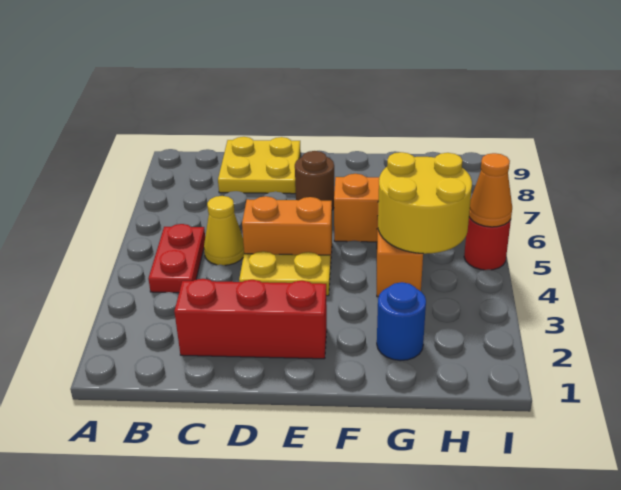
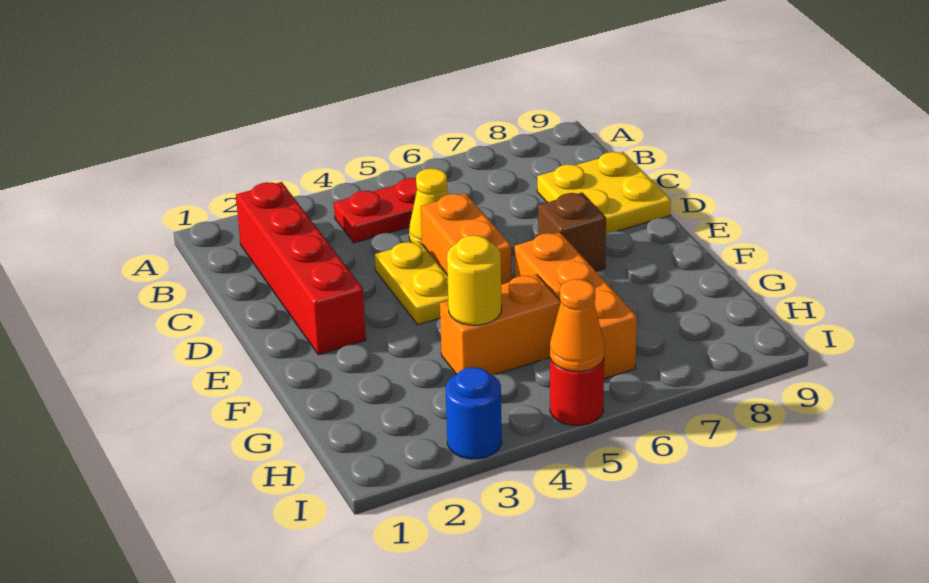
red 1x3 brick [174,279,327,359] -> red 1x4 brick [236,182,366,355]
brown 1x1 round brick [295,151,334,210] -> brown 1x1 brick [538,192,606,271]
blue 1x1 round brick [377,282,426,361] -> blue 1x1 round brick moved to [446,367,502,459]
yellow 2x2 round brick [378,152,472,254] -> yellow 1x1 round brick [447,235,502,325]

